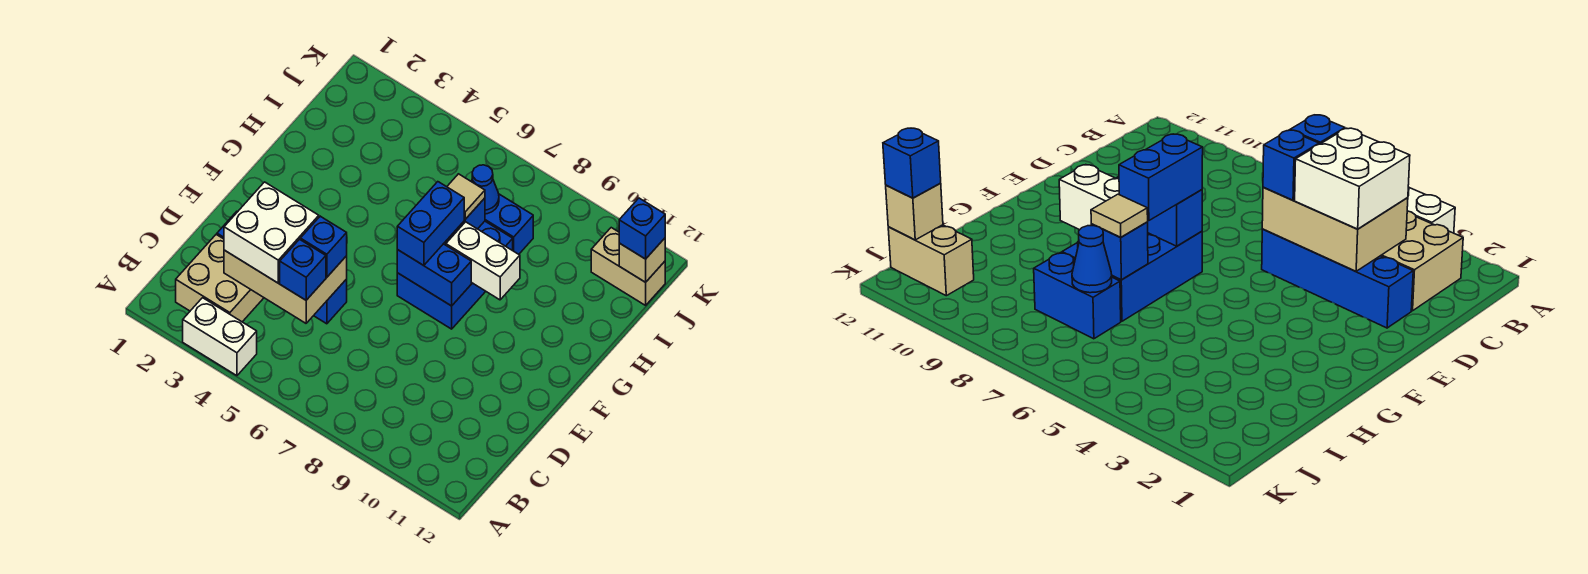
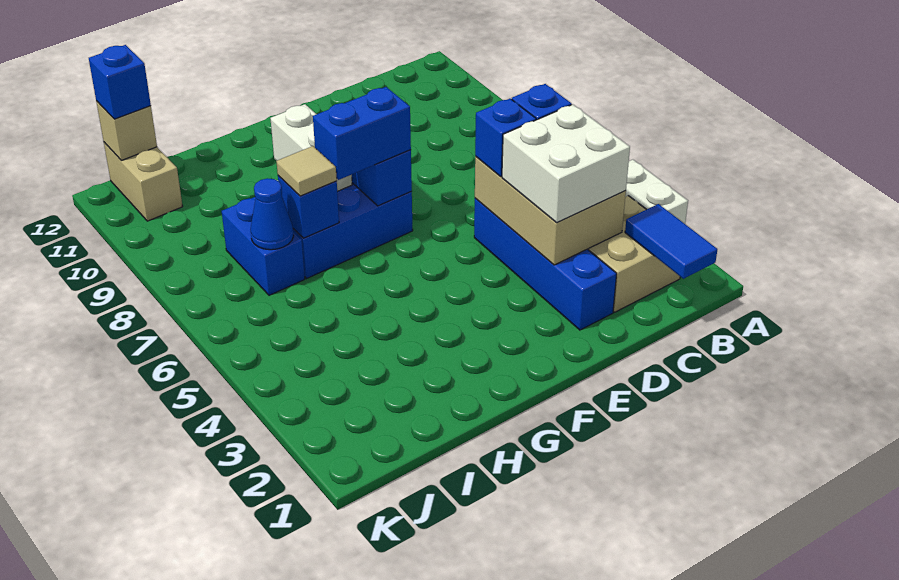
none -> blue 1x2 tile [625,204,717,279]

